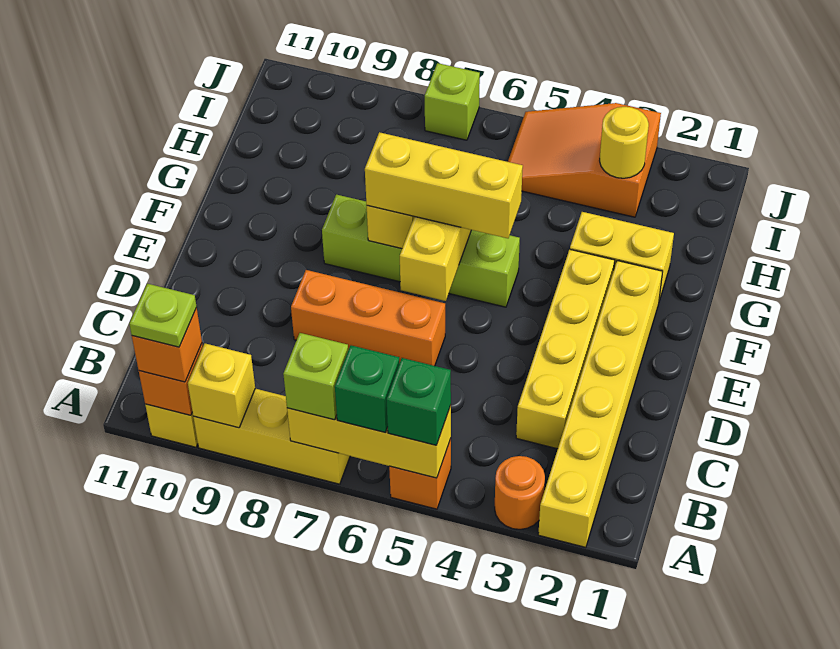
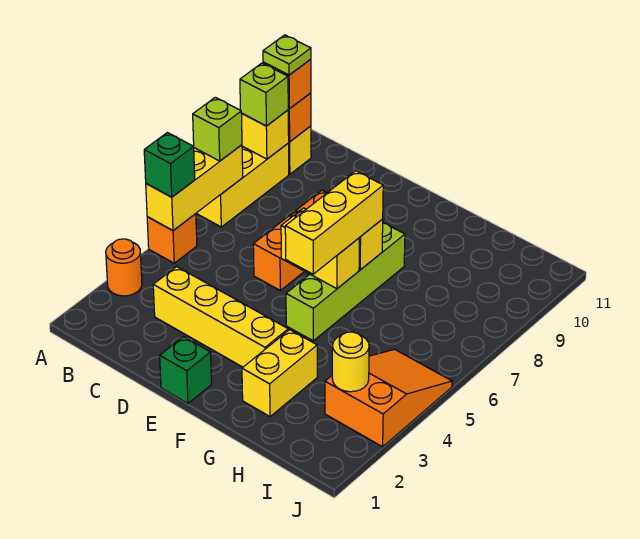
yellow 1x6 brick [538,261,663,547] -> none
green 1x1 brick [335,345,399,432] -> green 1x1 brick moved to [160,337,212,403]
lime 1x1 brick [425,63,480,140] -> lime 1x1 brick moved to [240,63,288,126]

